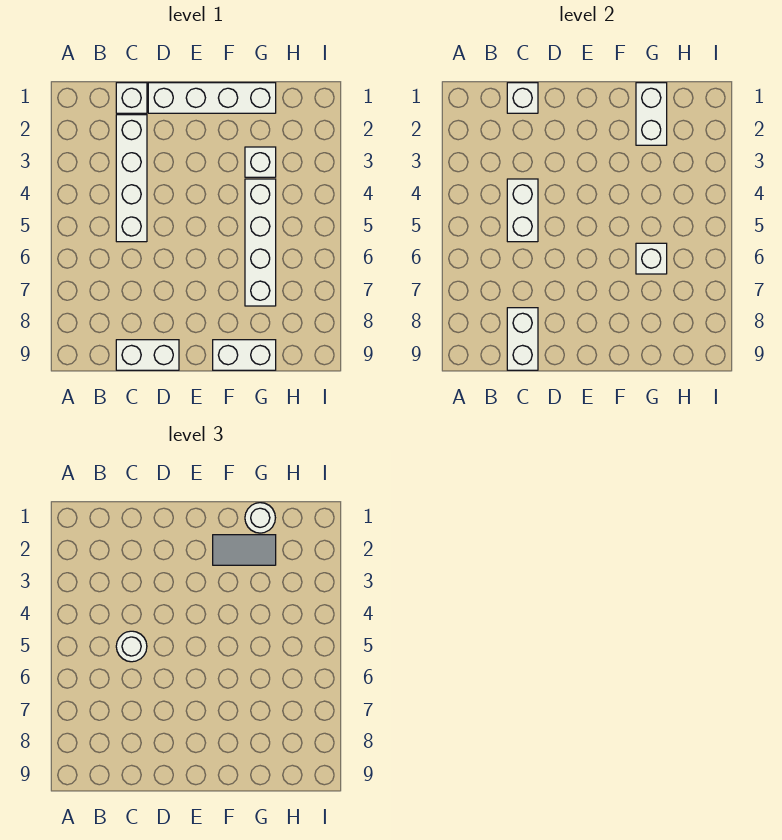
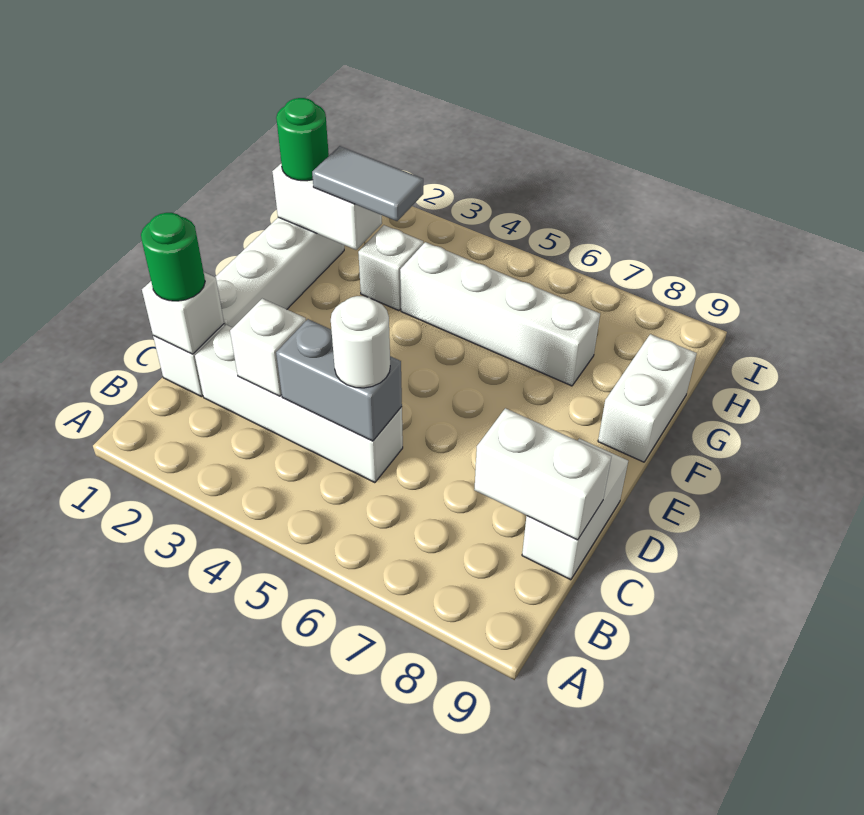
none -> green 1x1 round brick [141,213,205,301]
white 1x2 brick [507,179,538,242] -> grey 1x2 brick [276,319,402,441]
grey 1x2 tile [213,535,276,565] -> grey 1x2 tile turned to [312,146,423,221]
white 1x1 round brick [245,503,275,533] -> green 1x1 round brick [276,98,329,181]
white 1x1 brick [636,243,667,274] -> white 1x1 brick moved to [230,299,306,396]

